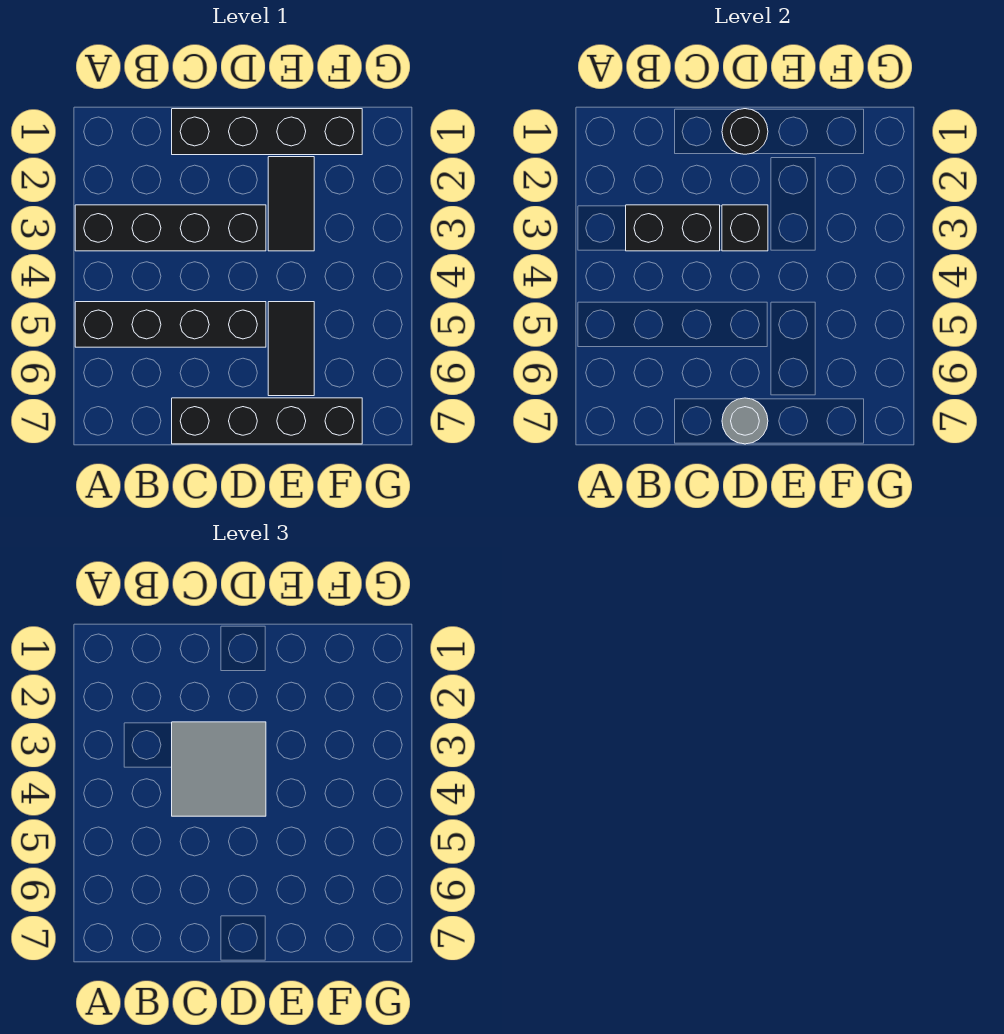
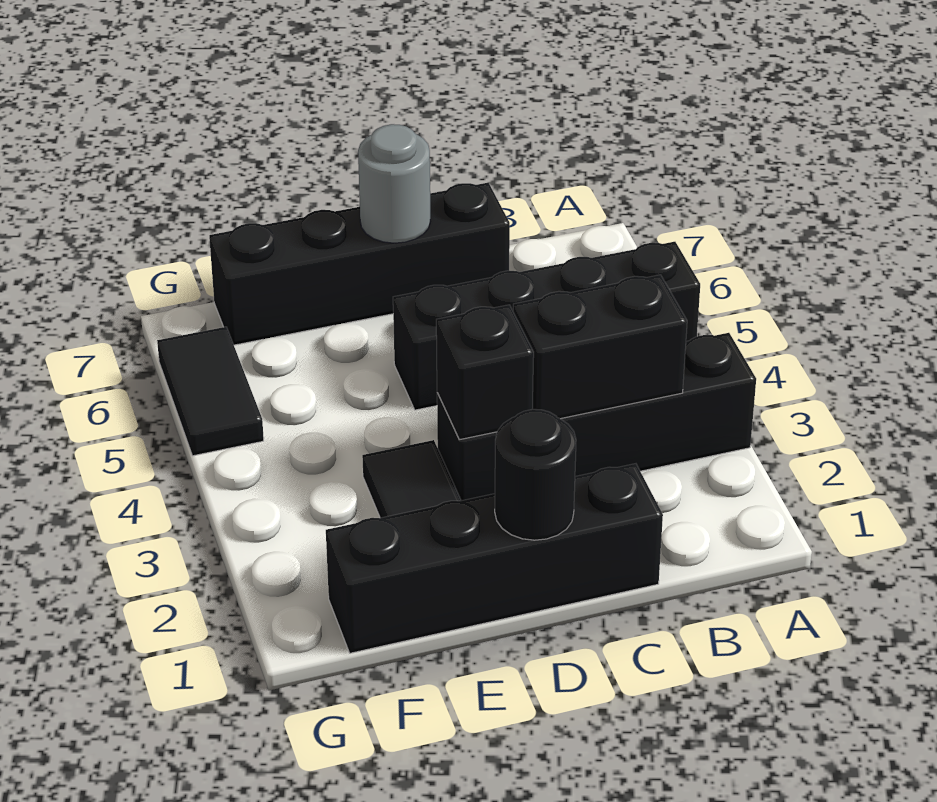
grey 2x2 tile [172,722,266,816] -> none
black 1x2 tile [268,302,314,396] -> black 1x2 tile moved to [157,327,264,456]

